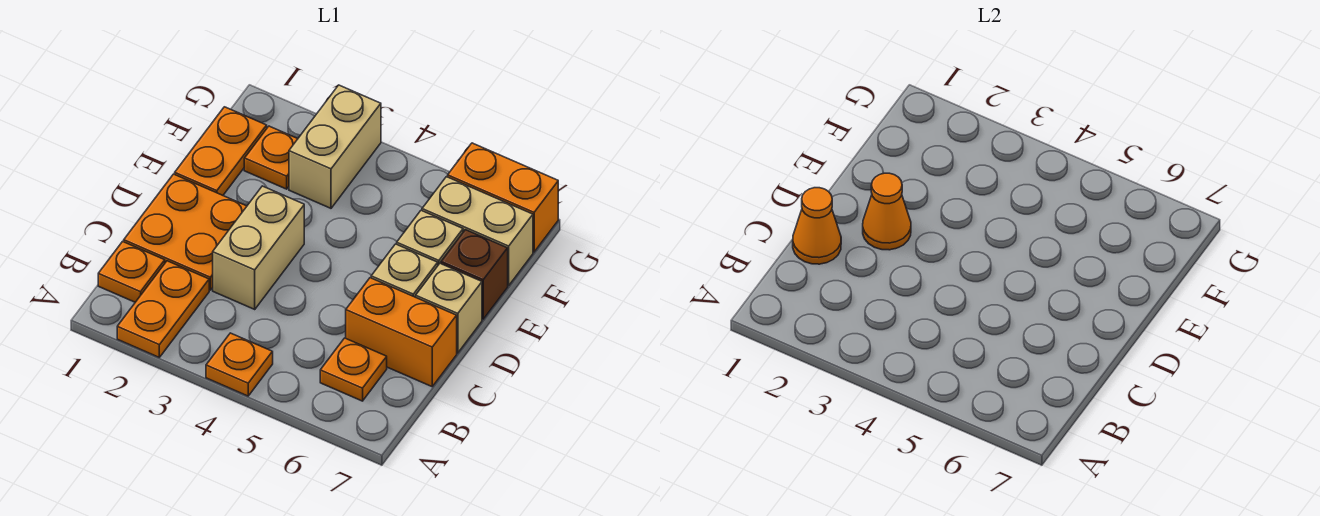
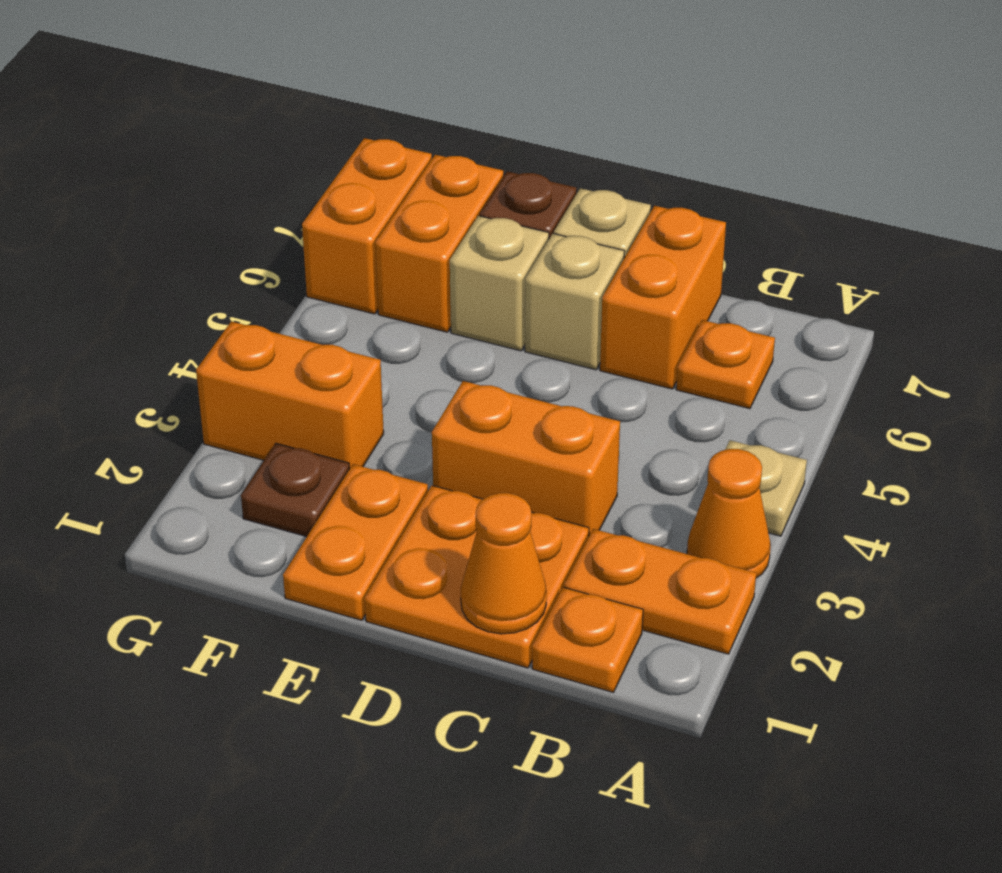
orange 1x1 plate [206,333,273,396] -> tan 1x1 plate [725,440,807,536]
tan 1x2 brick [213,186,304,309] -> orange 1x2 brick [432,381,620,536]
orange 1x1 cone [863,173,911,250] -> orange 1x1 cone moved to [687,449,771,578]
orange 1x2 plate [175,107,267,195] -> orange 1x2 plate turned to [283,464,428,620]
orange 1x1 plate [244,126,298,189] -> brown 1x1 plate [241,443,349,537]
tan 1x2 brick [289,85,381,208] -> orange 1x2 brick [196,321,384,469]
tan 1x2 brick [422,177,533,286] -> orange 1x2 brick [375,155,503,332]

